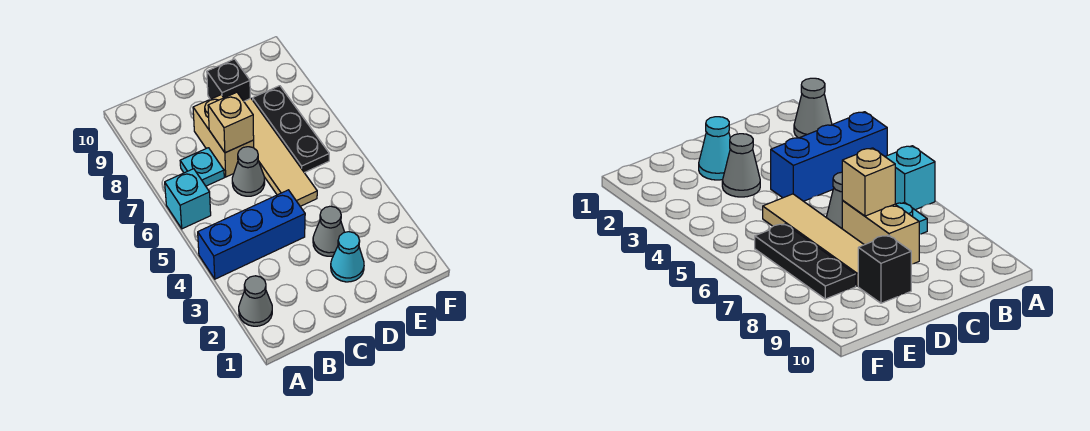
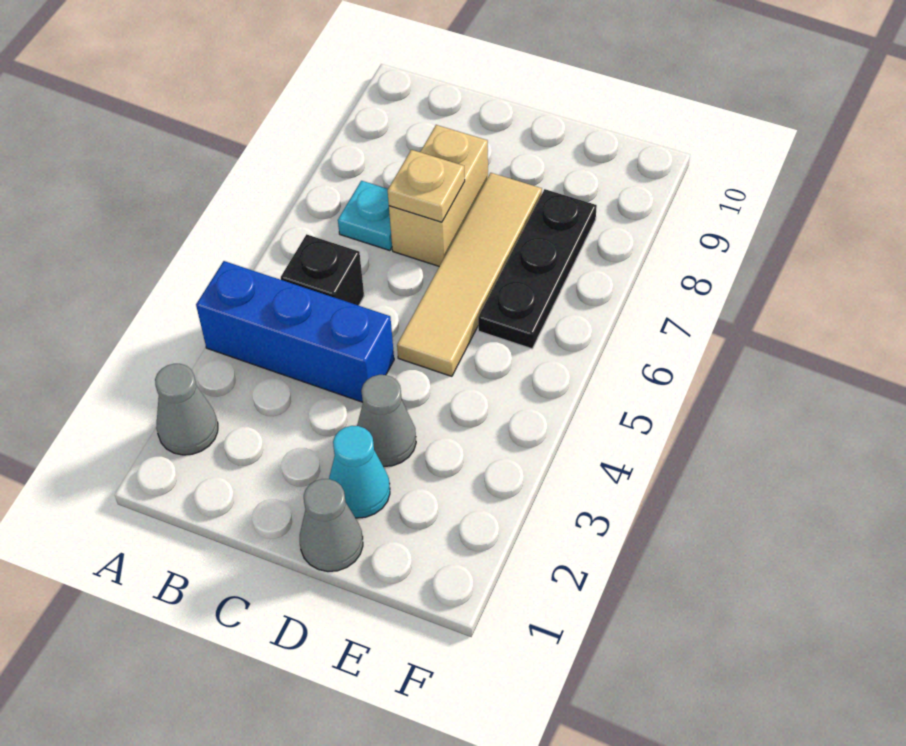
cyan 1x1 brick [165,169,211,229] -> none
grey 1x1 cone [232,147,265,196] -> grey 1x1 cone moved to [300,479,363,571]
tan 1x1 brick [208,92,254,153] -> tan 1x1 plate [388,150,465,222]
black 1x1 brick [207,59,250,101] -> black 1x1 brick moved to [281,234,364,306]

